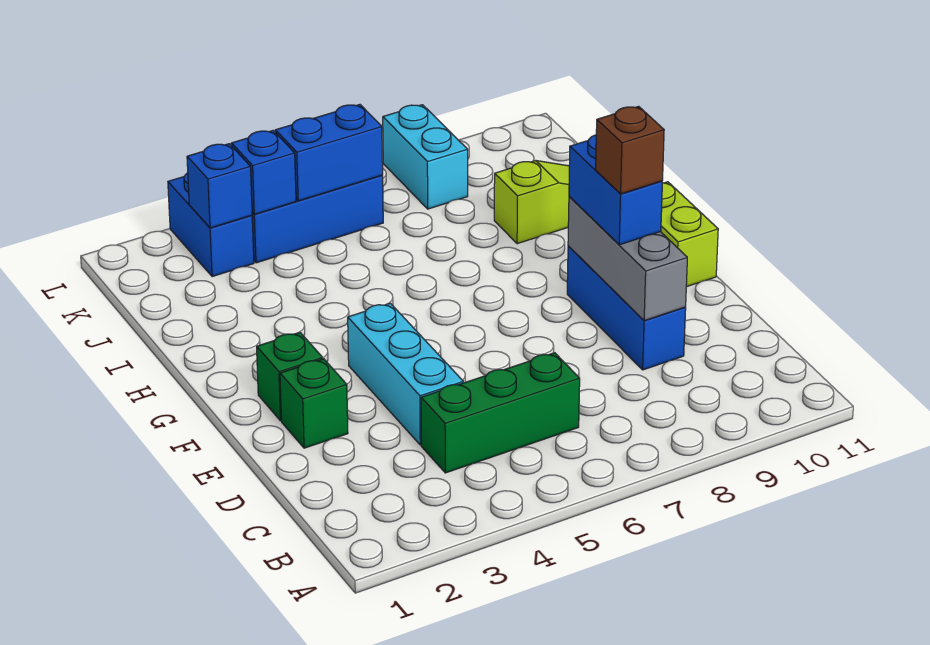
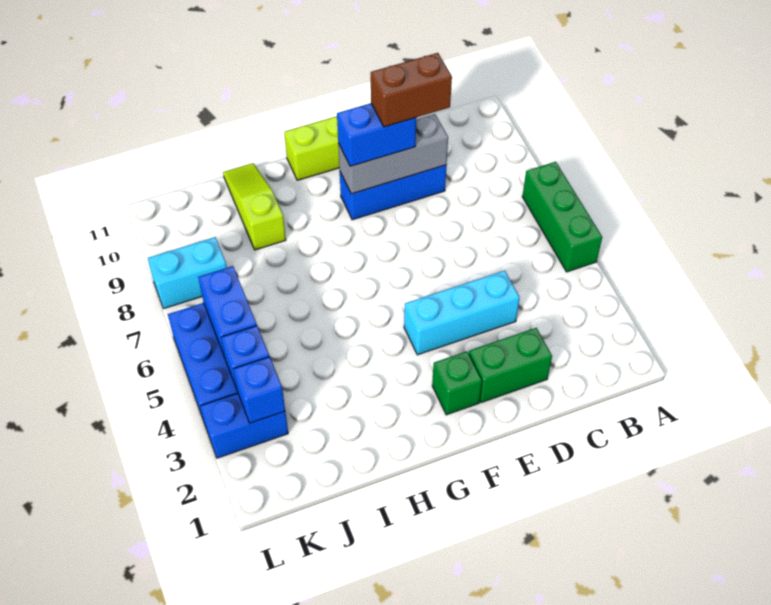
green 1x3 brick [421,353,580,473] -> green 1x3 brick moved to [522,162,602,272]
green 1x1 brick [280,359,348,448] -> green 1x2 brick [469,328,552,403]
brown 1x1 brick [596,106,664,194] -> brown 1x2 brick [371,53,452,127]

